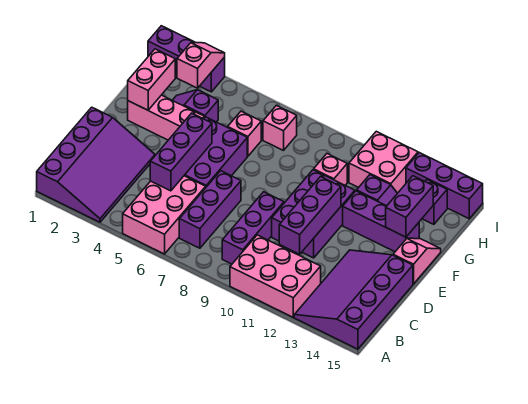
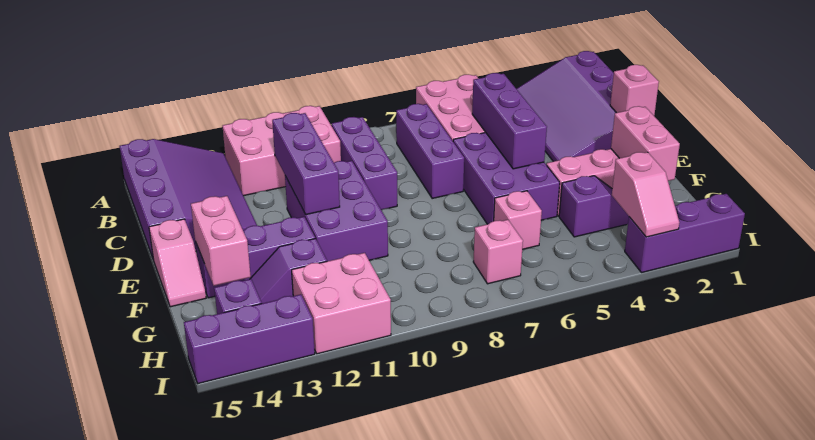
purple 1x2 brick [386,176,433,237] -> pink 1x2 brick [191,196,251,286]
pink 1x1 brick [314,154,347,185] -> pink 1x1 brick moved to [610,65,659,115]

